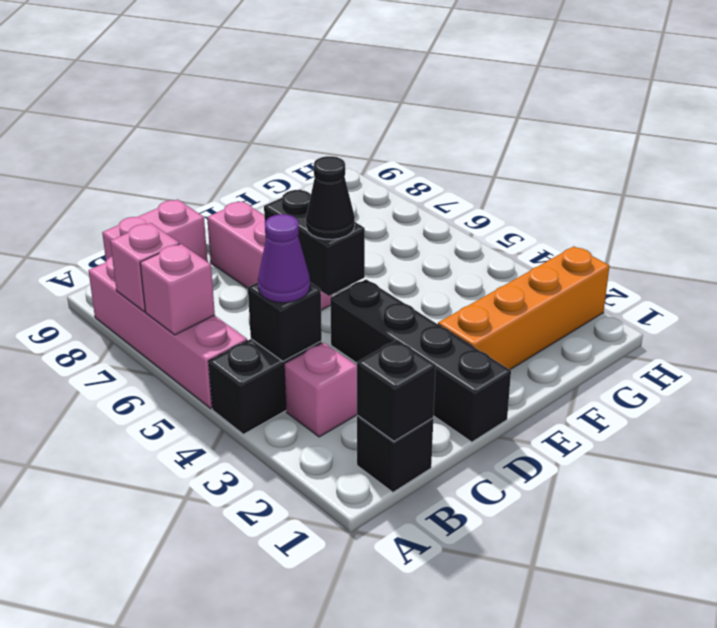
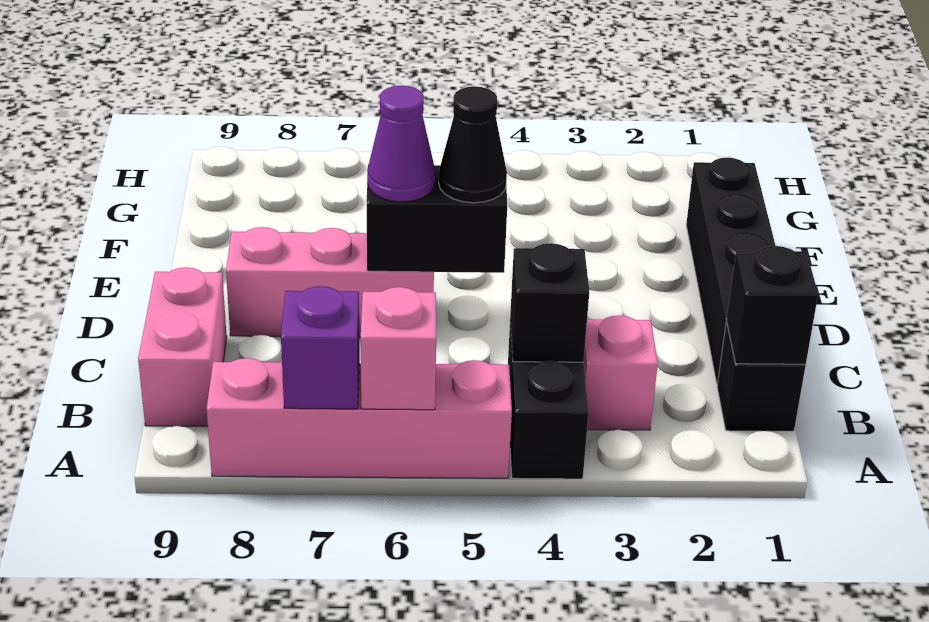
pink 1x1 brick [110,223,180,312] -> purple 1x1 brick [281,286,360,409]
purple 1x1 cone [258,214,310,303] -> purple 1x1 cone moved to [367,85,435,202]
black 1x4 brick [330,279,511,442] -> black 1x4 brick turned to [686,158,776,384]
orange 1x4 brick [438,246,609,369] -> none

